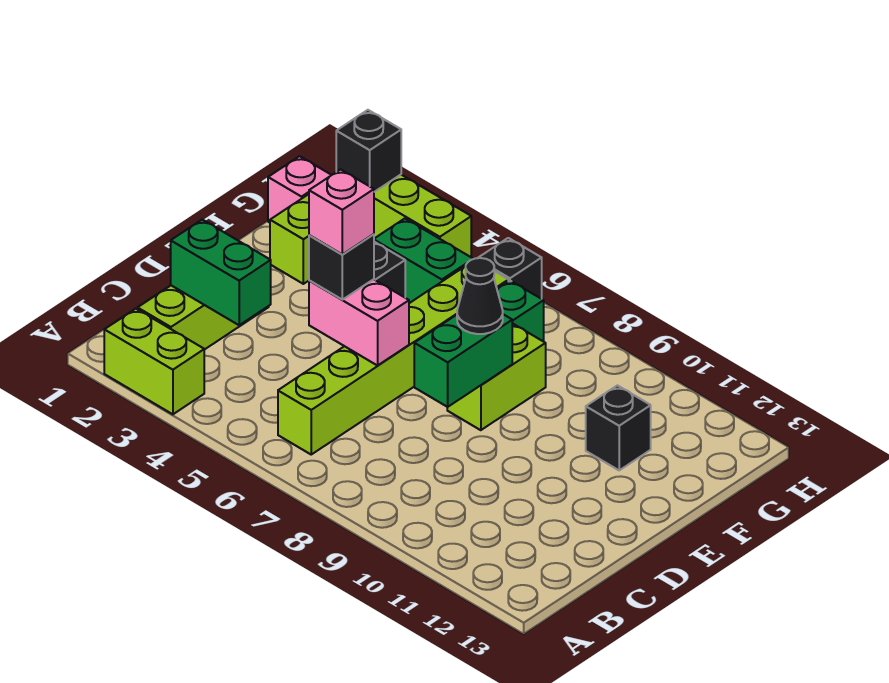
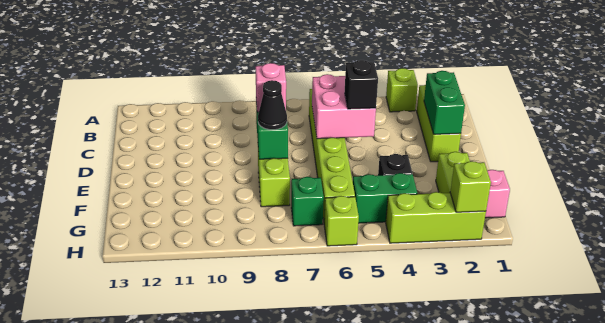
lime 1x2 brick [104,309,204,414] -> lime 1x1 brick [386,68,418,112]
green 1x2 brick [171,220,271,325] -> green 1x2 brick turned to [424,71,465,134]
pink 1x2 brick [309,279,409,366] -> pink 2x2 brick [312,74,376,139]
pink 1x1 brick [309,169,374,254] -> pink 1x1 brick moved to [256,63,286,112]
black 1x1 brick [586,385,651,470] -> none
black 1x1 brick [336,110,401,192] -> lime 1x1 brick [450,161,491,212]
black 1x1 brick [478,238,542,299] -> lime 1x1 brick [324,196,359,246]

